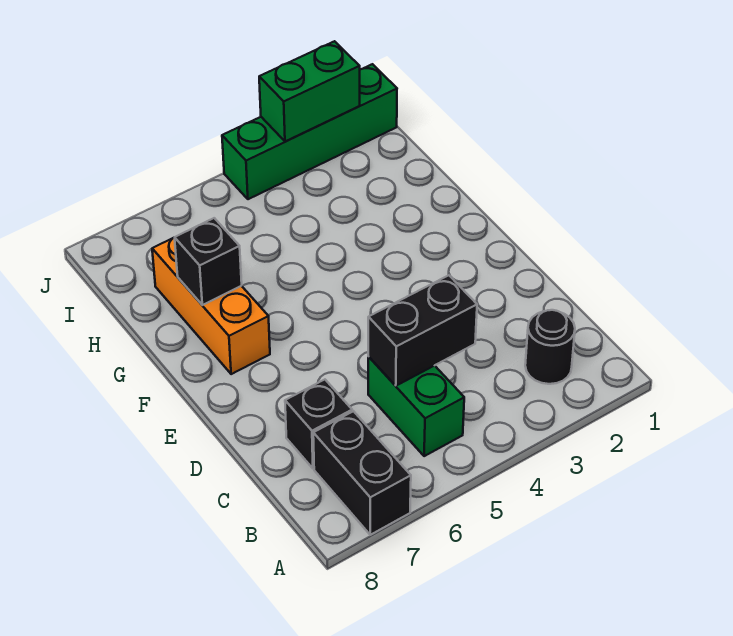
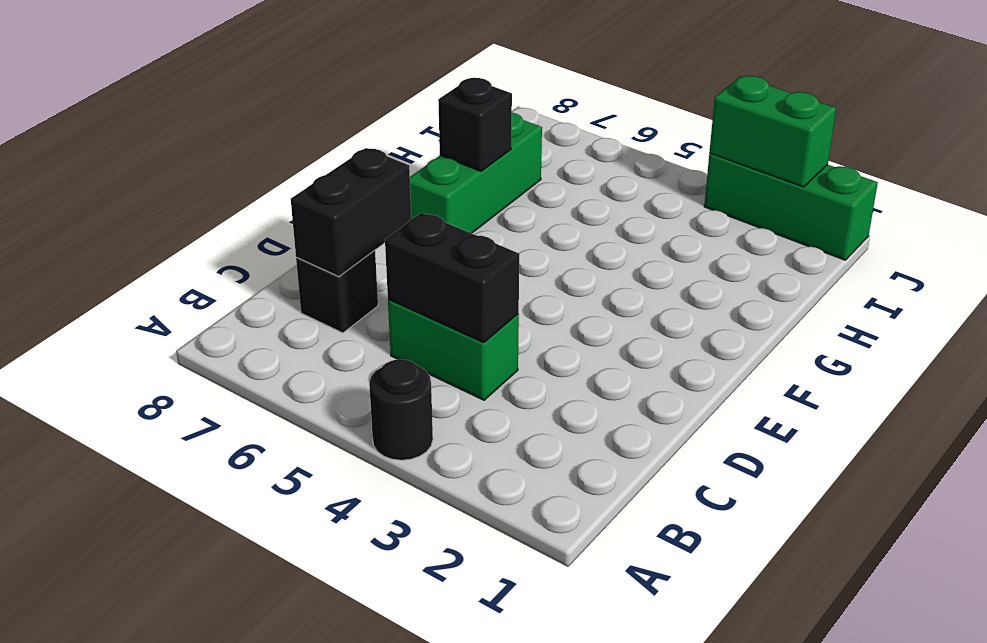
black 1x2 brick [313,411,411,535] -> black 1x2 brick moved to [291,148,411,277]
black 1x1 round brick [525,310,575,384] -> black 1x1 round brick moved to [369,359,433,460]
green 1x2 brick [368,357,464,456] -> green 1x2 brick turned to [388,299,519,400]
orange 1x3 brick [152,237,270,374] -> green 1x3 brick [410,113,542,233]
green 1x4 brick [222,64,397,199] -> green 1x3 brick [704,153,878,260]

